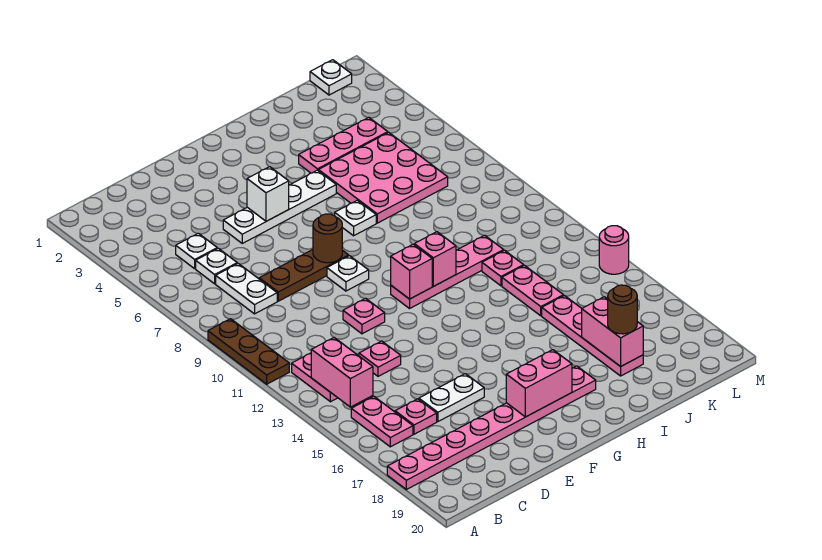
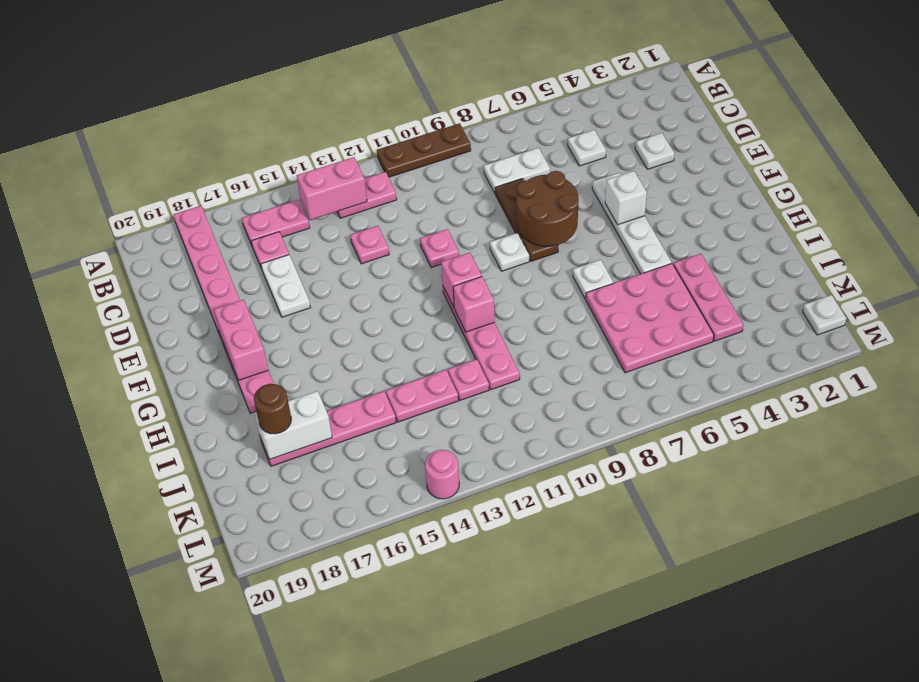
white 1x1 plate [196,248,237,284] -> white 1x1 plate moved to [635,133,674,169]
brown 1x1 round brick [313,214,342,263] -> brown 2x2 round brick [516,171,579,246]
pink 1x2 brick [582,297,643,367] -> white 1x2 brick [255,391,332,460]

